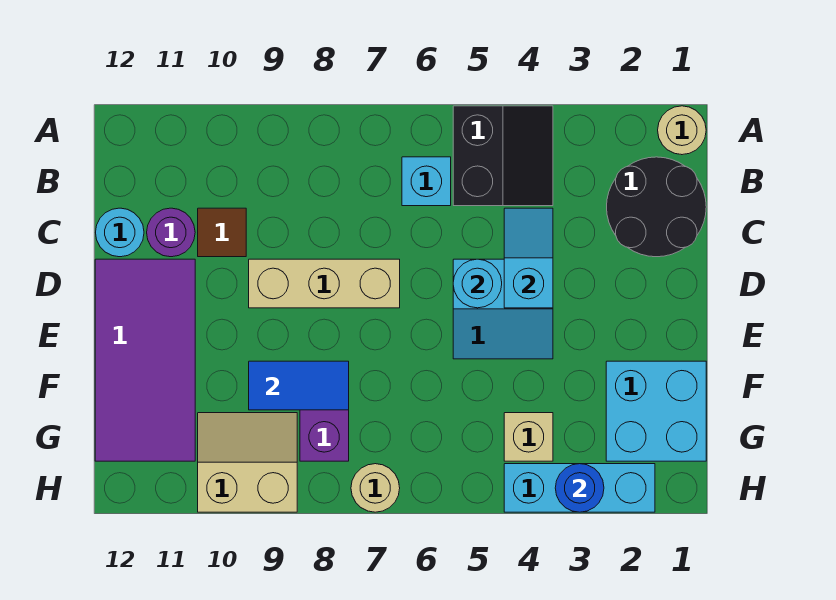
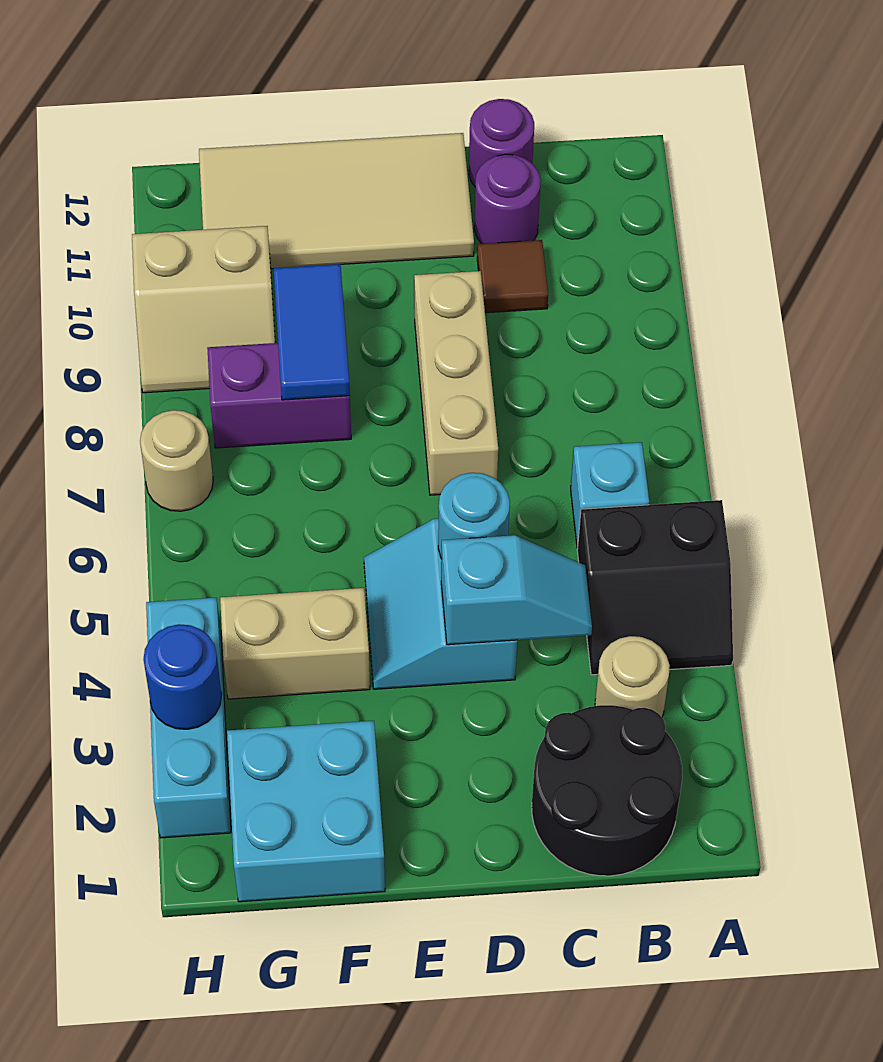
tan 1x1 round brick [658,106,706,155] -> tan 1x1 round brick moved to [595,636,670,717]
cyan 1x1 round brick [96,208,144,257] -> purple 1x1 round brick [469,99,534,186]
purple 2x4 tile [95,259,195,461] -> tan 2x4 tile [199,133,474,269]
tan 1x1 brick [504,413,553,461] -> tan 1x2 brick [220,588,370,699]
tan 2x2 slope [198,413,297,512] -> tan 2x2 slope turned to [132,226,275,393]

